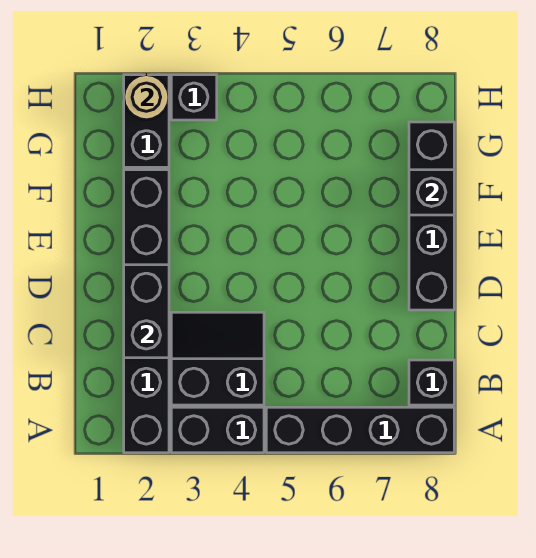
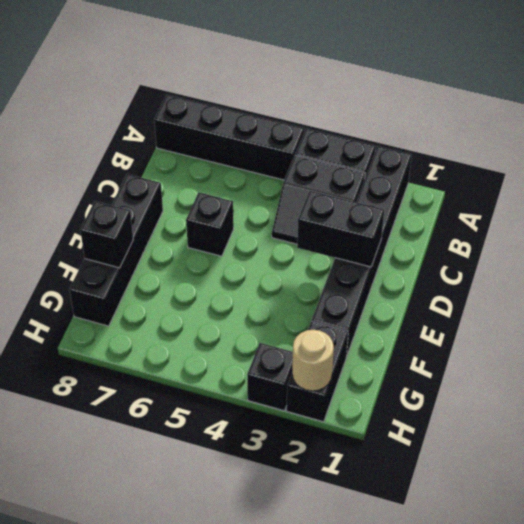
black 1x1 brick [409,360,454,405] -> black 1x1 brick moved to [186,193,234,256]
black 1x2 brick [124,265,169,358] -> black 1x2 brick turned to [297,191,384,267]

